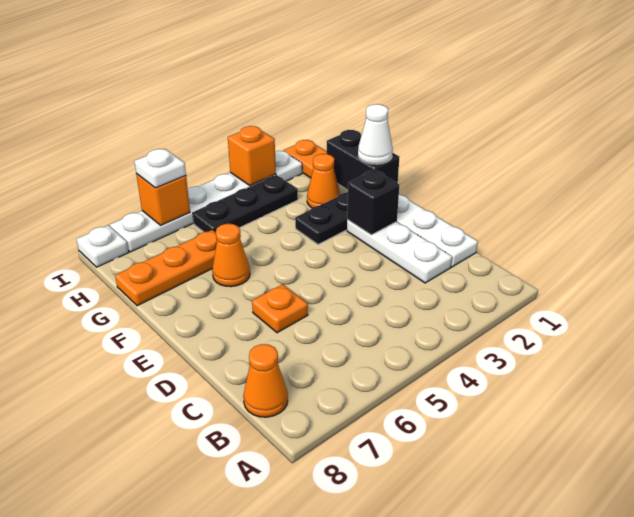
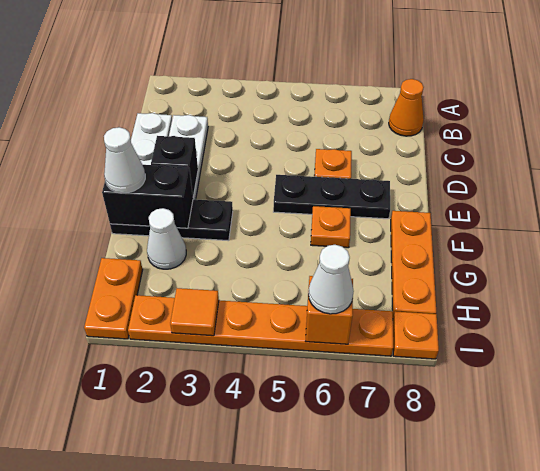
black 1x2 brick [327,130,399,189] -> black 1x2 brick turned to [102,165,193,228]
orange 1x1 cone [212,224,250,287] -> orange 1x1 plate [311,206,351,248]
orange 1x1 cone [307,154,340,208] -> white 1x1 cone [147,208,186,269]
orange 1x3 plate [115,230,217,306] -> orange 1x3 plate turned to [391,211,436,317]
black 1x3 plate [193,175,298,232] -> black 1x3 plate moved to [273,175,390,219]
white 1x6 plate [110,151,302,252] -> orange 1x6 plate [128,295,393,356]
orange 1x1 brick [228,126,276,186] -> orange 1x1 tile [170,288,219,336]
white 1x1 plate [134,149,186,188] -> white 1x1 cone [308,245,354,314]
white 1x1 plate [76,225,129,267] -> orange 1x1 plate [393,311,439,359]

